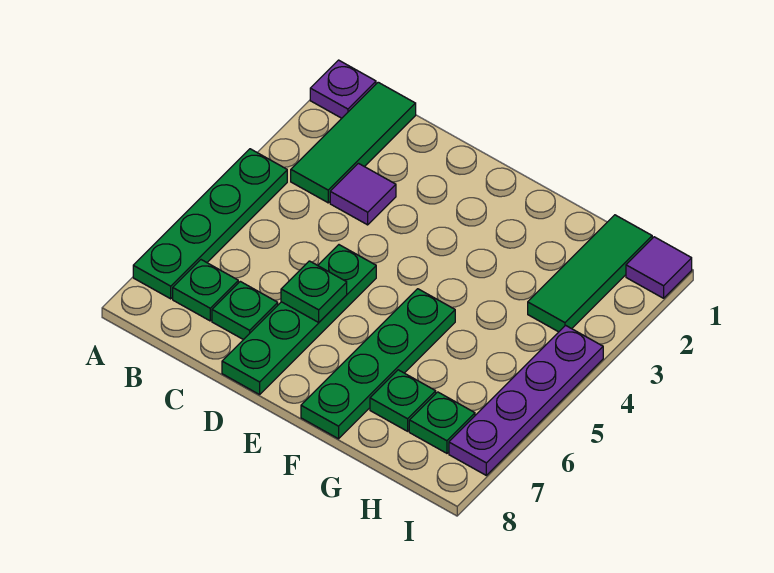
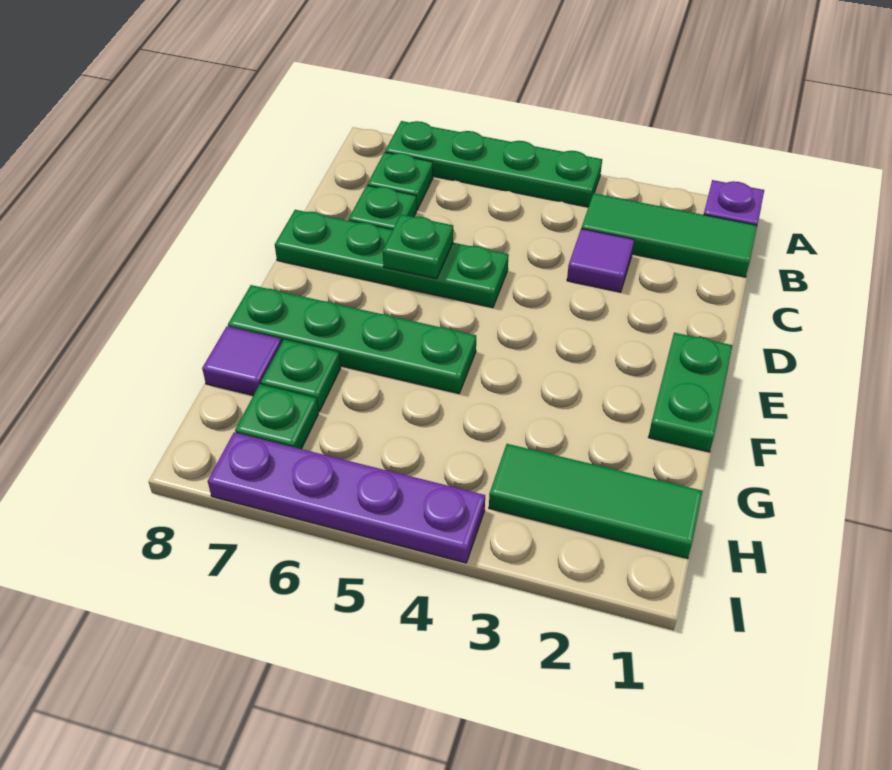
none -> green 1x2 plate [648,333,733,452]
purple 1x1 tile [626,237,692,298] -> purple 1x1 tile moved to [202,326,281,396]

